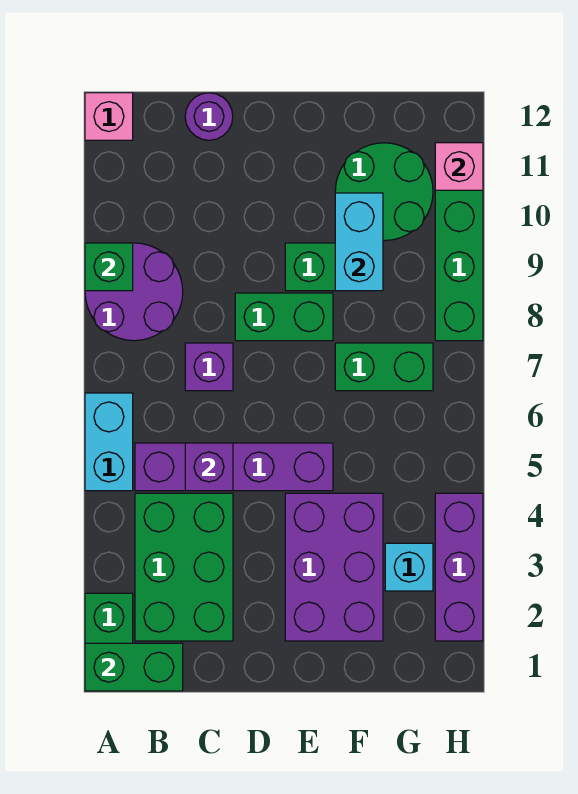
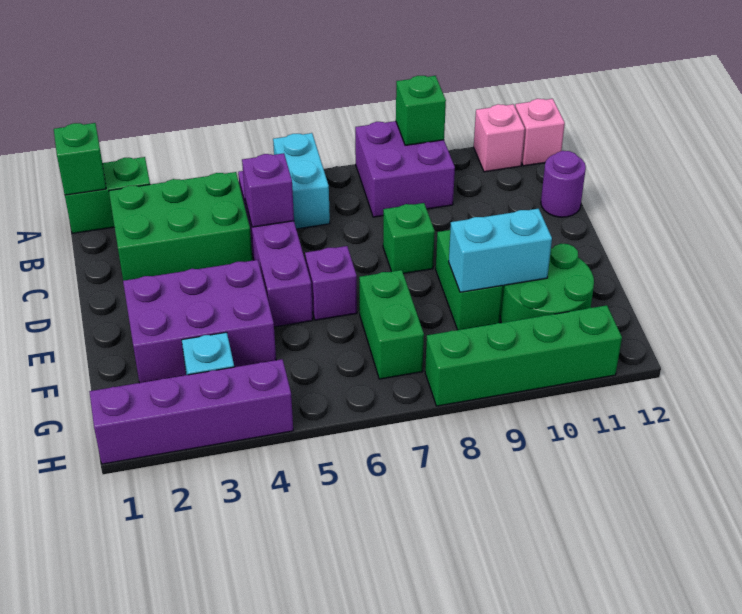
green 1x2 brick [85,643,183,691] -> green 1x1 brick [54,123,106,195]
cyan 1x2 brick [85,393,133,491] -> cyan 1x2 brick turned to [273,133,330,229]
purple 2x2 round brick [85,243,183,341] -> purple 2x2 brick [355,121,455,217]
purple 1x1 brick [185,343,233,391] -> purple 1x1 brick moved to [305,246,357,320]
green 1x2 brick [235,293,333,341] -> green 1x1 brick [383,203,435,274]
purple 1x3 brick [435,493,483,641] -> purple 1x4 brick [89,359,293,464]
pink 1x1 brick [435,143,483,190] -> pink 1x1 brick moved to [474,104,525,172]

